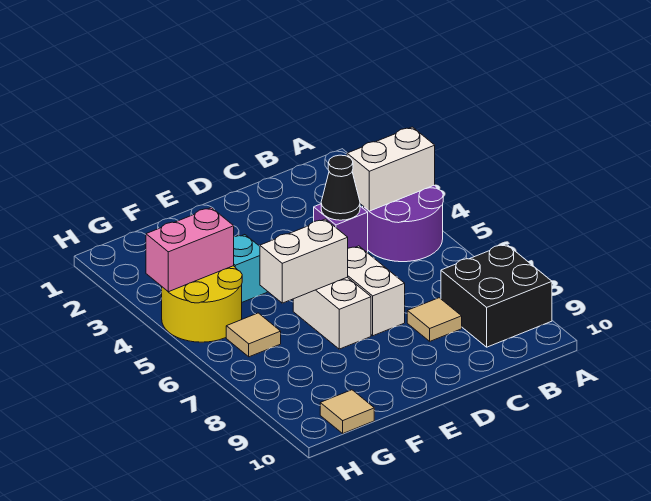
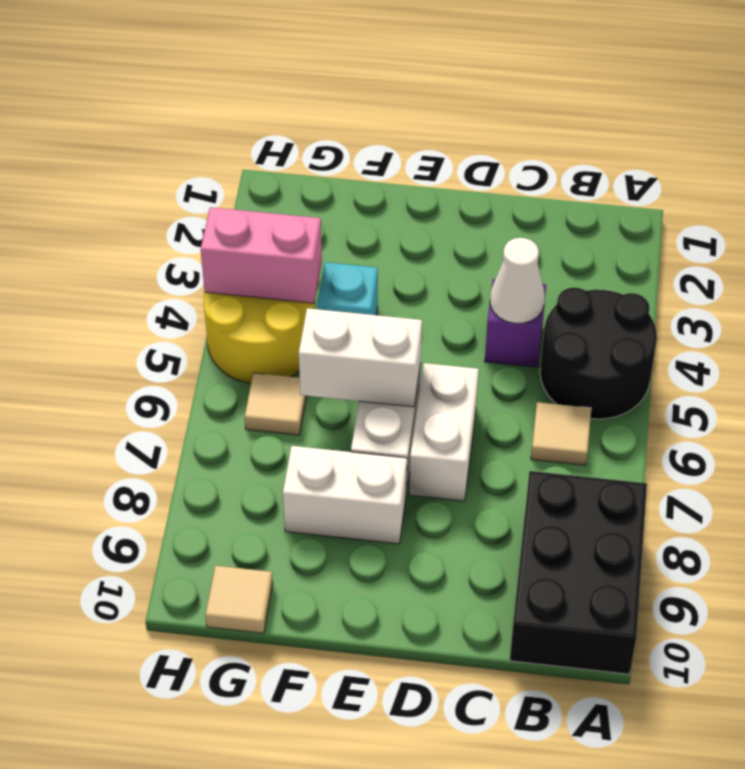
purple 2x2 round brick [363,185,443,262] -> black 2x2 round brick [540,287,657,419]
white 1x2 brick [347,127,435,211] -> white 1x2 brick moved to [283,446,407,544]
black 2x2 brick [441,244,552,347] -> black 2x3 brick [510,471,647,674]
black 1x1 cone [321,155,360,220] -> white 1x1 cone [490,238,545,323]
tan 1x1 tile [407,298,462,341] -> tan 1x1 tile moved to [531,402,591,465]

